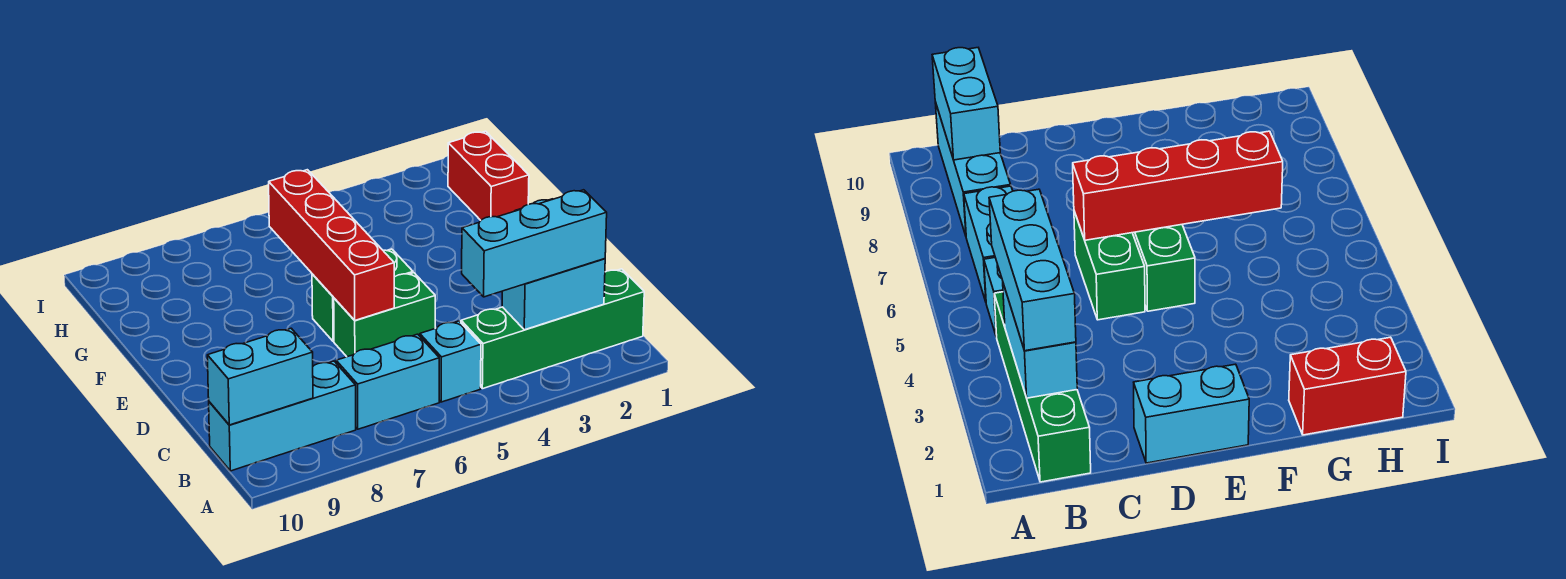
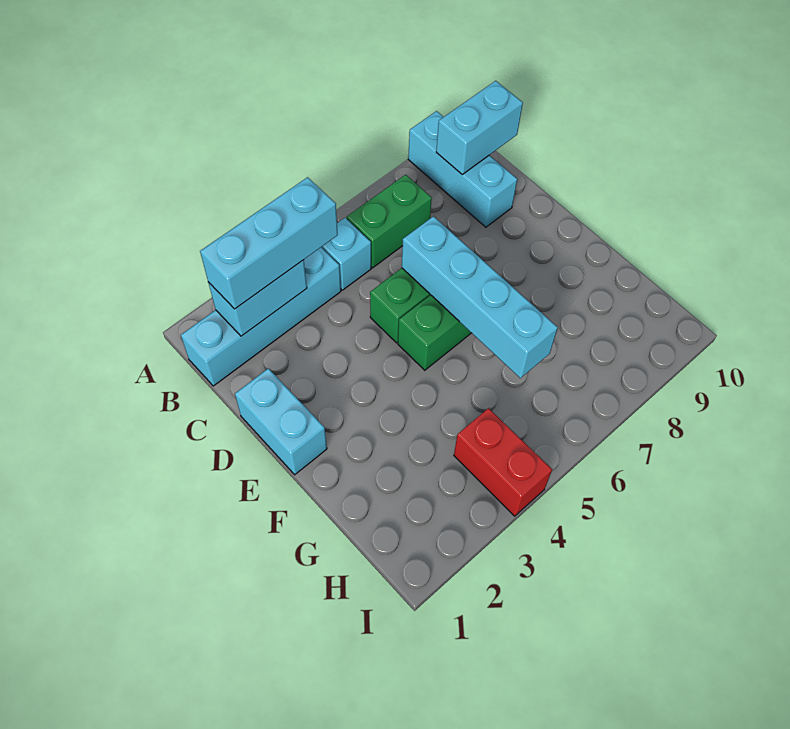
green 1x4 brick [461,269,644,389] -> cyan 1x4 brick [181,248,341,386]
cyan 1x2 brick [336,334,439,429] -> green 1x2 brick [347,175,432,268]
cyan 1x3 brick [209,361,356,471] -> cyan 1x3 brick turned to [408,111,517,227]
red 1x4 brick [269,170,394,320] -> cyan 1x4 brick [402,216,558,378]
red 1x2 brick [448,131,529,220] -> red 1x2 brick moved to [454,408,552,516]

